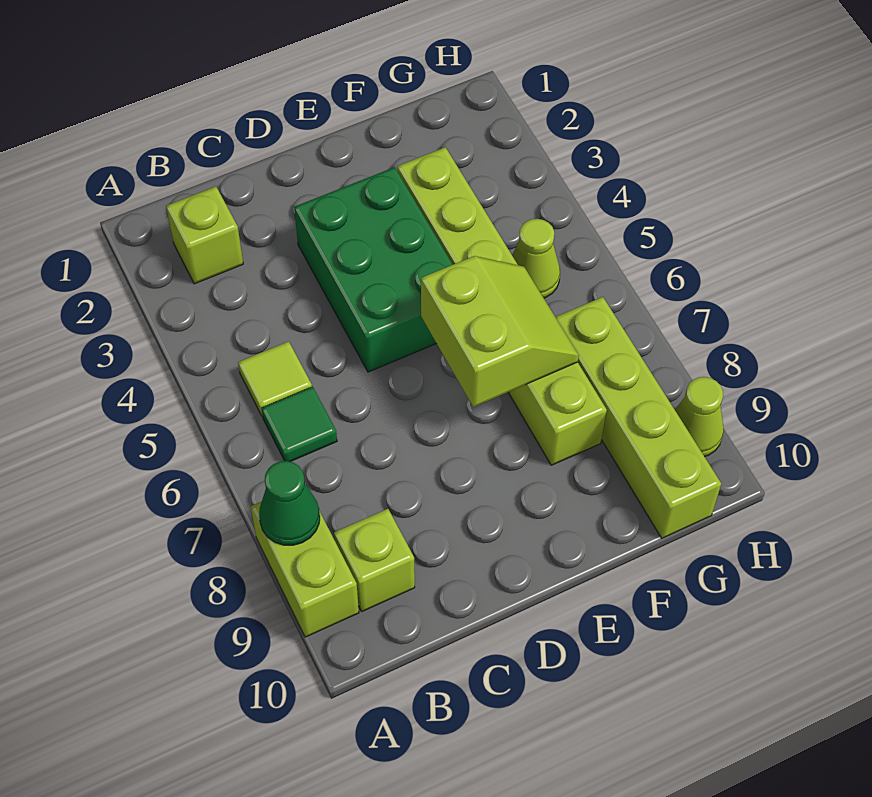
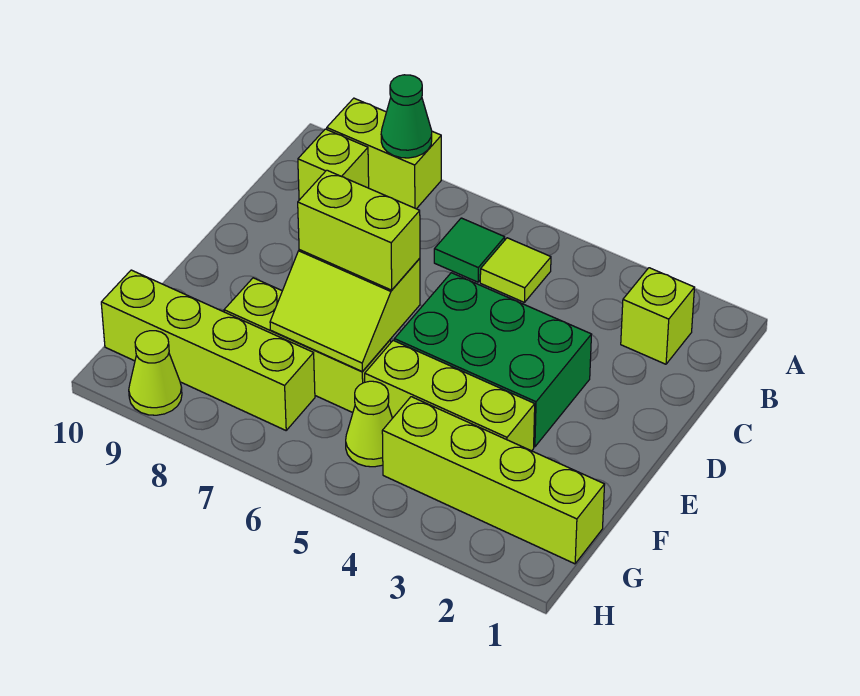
none -> lime 1x2 brick [298,170,420,290]
none -> lime 1x4 brick [382,397,605,564]

